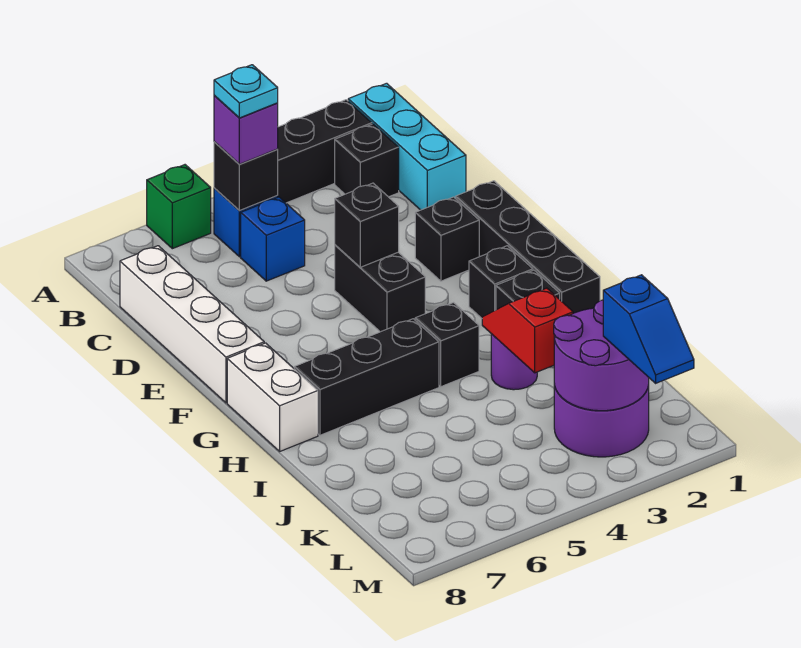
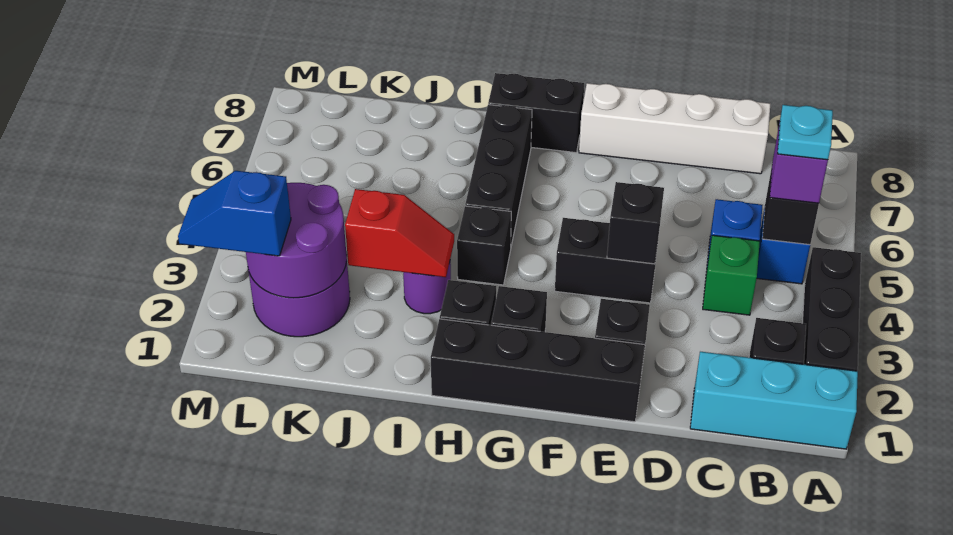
green 1x1 brick [147,165,211,249] -> green 1x1 brick moved to [703,235,760,315]
white 1x2 brick [227,343,318,451] -> black 1x2 brick [488,73,584,153]

